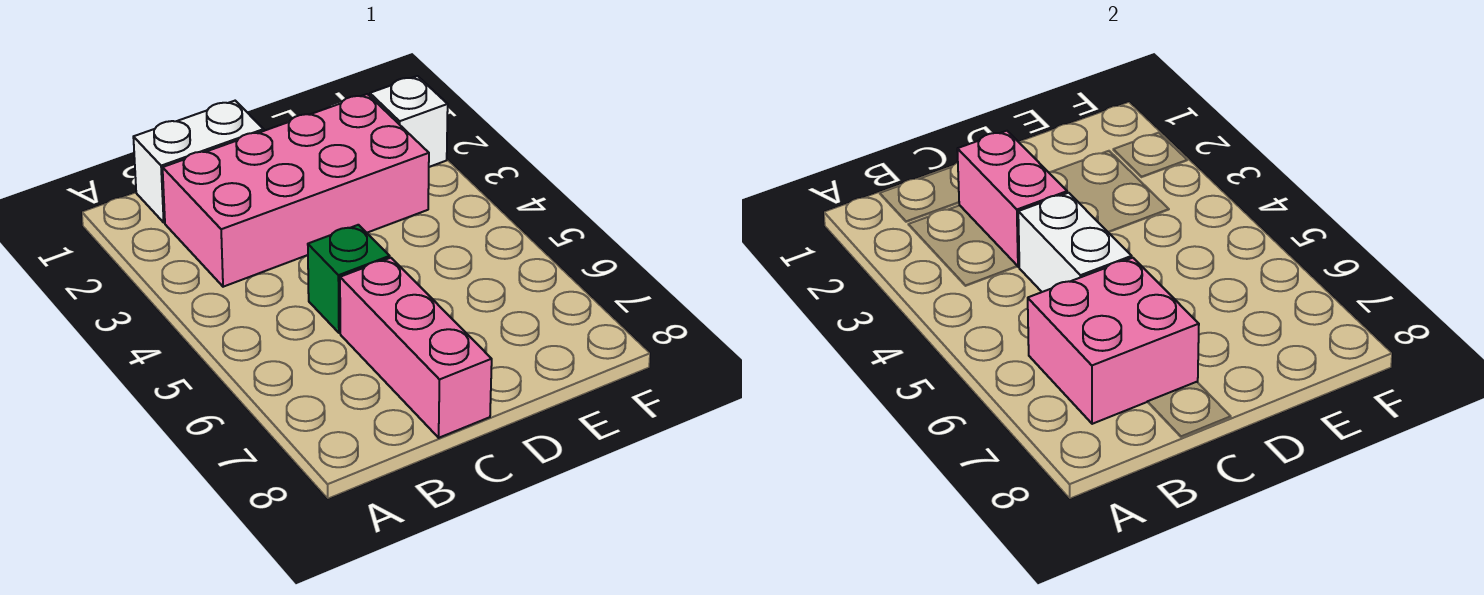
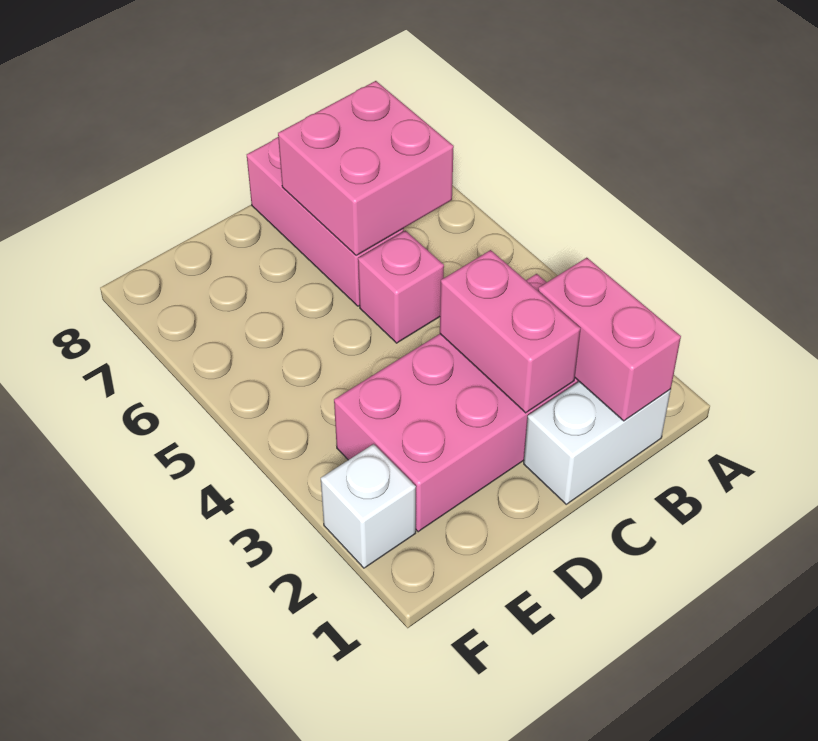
none -> pink 1x2 brick [538,258,681,421]
white 1x2 brick [1018,193,1132,292] -> none
green 1x1 brick [308,225,390,333] -> pink 1x1 brick [358,231,444,343]

